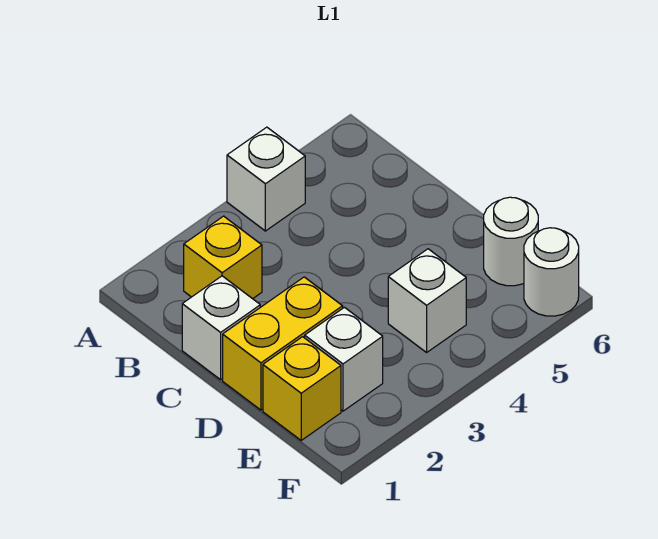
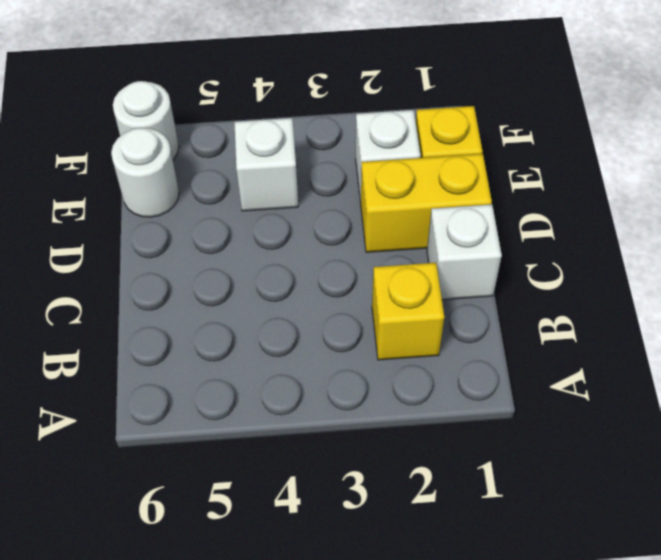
white 1x1 brick [227,127,305,231] -> none

